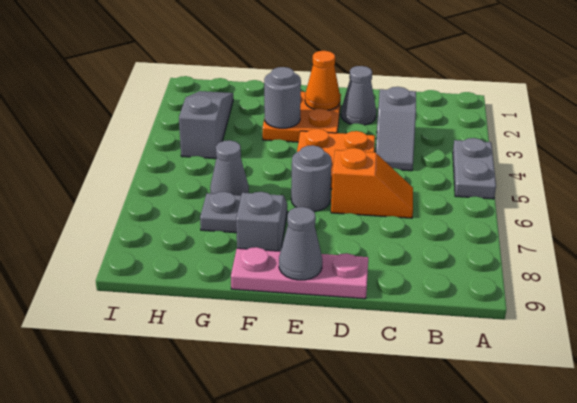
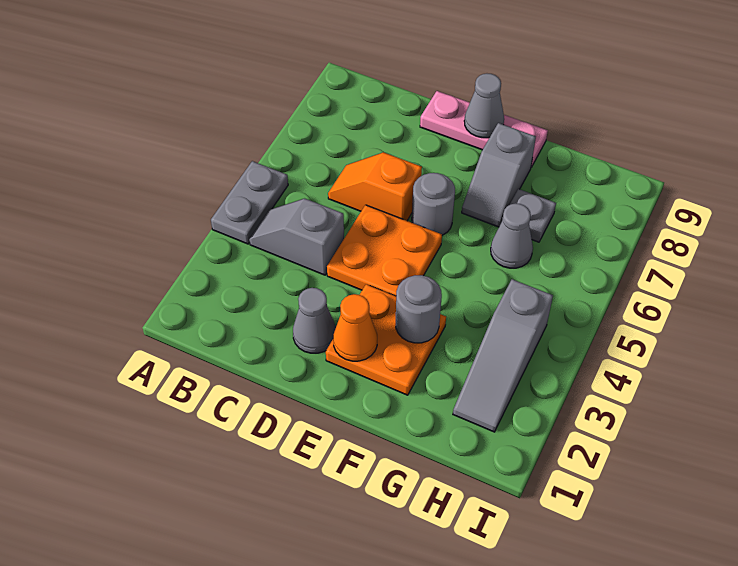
grey 1x2 slope [376,87,416,171] -> grey 1x2 slope turned to [249,199,344,275]

